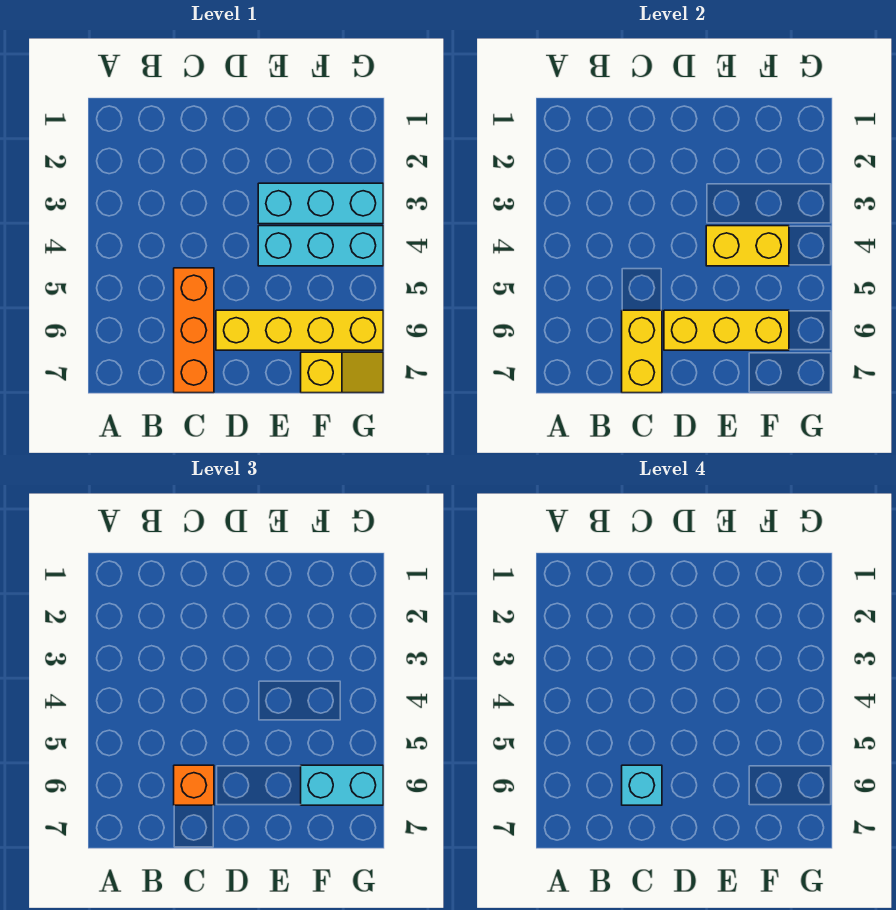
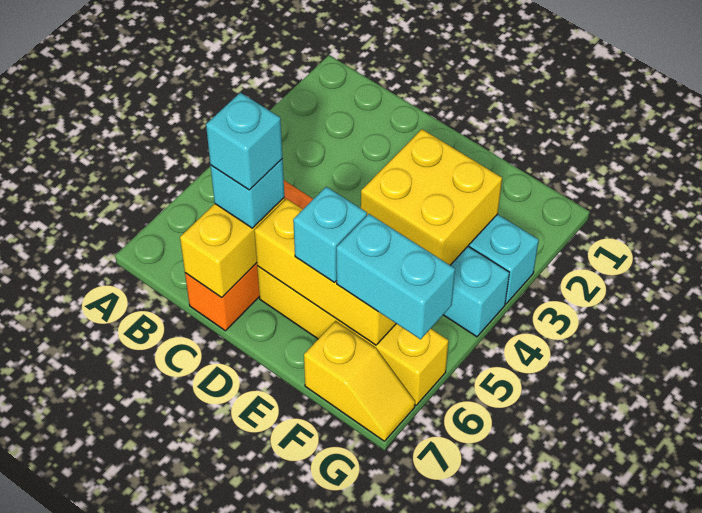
orange 1x1 brick [174,765,214,805] -> cyan 1x1 brick [210,159,284,228]
yellow 1x2 brick [706,226,789,266] -> yellow 2x2 brick [361,129,502,265]
none -> cyan 1x1 brick [293,187,367,282]

